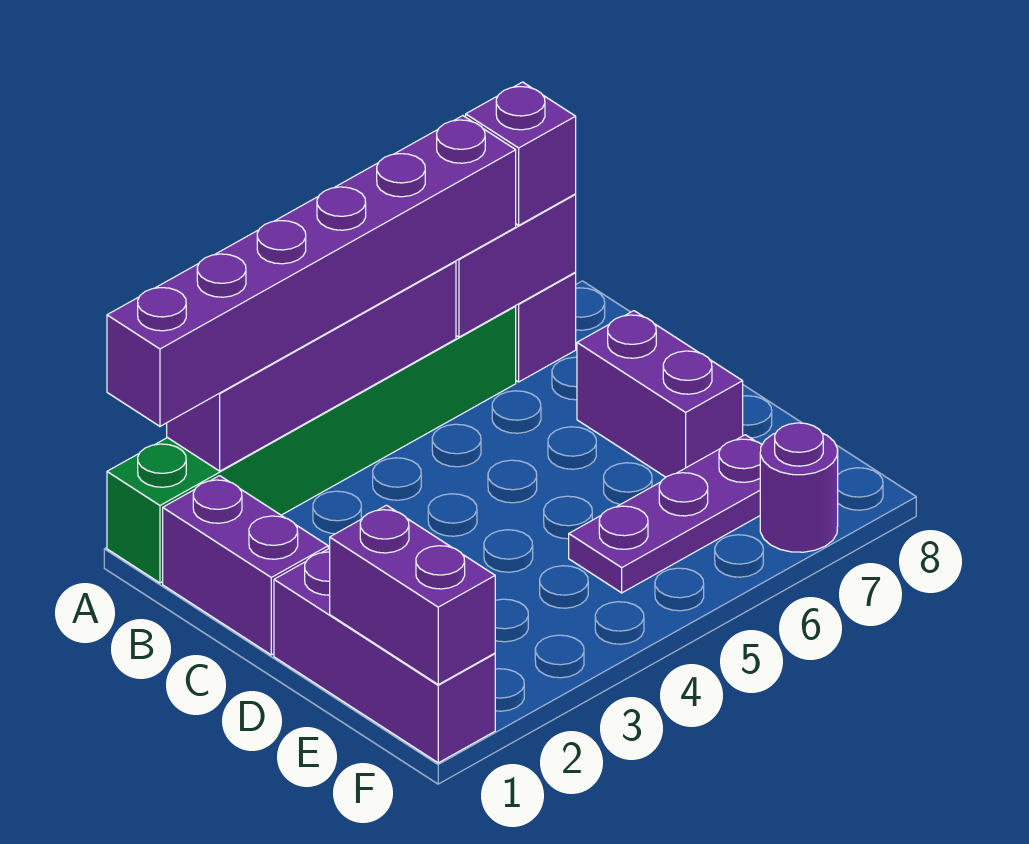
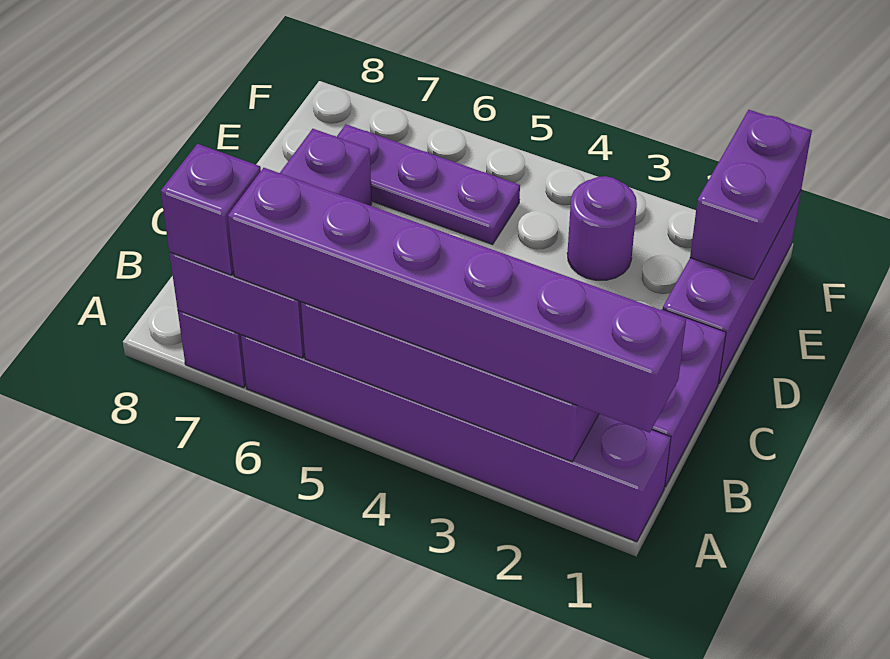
green 1x6 brick [107,306,516,583] -> purple 1x6 brick [241,335,671,542]
purple 1x1 round brick [760,423,838,552] -> purple 1x1 round brick moved to [567,176,637,280]

